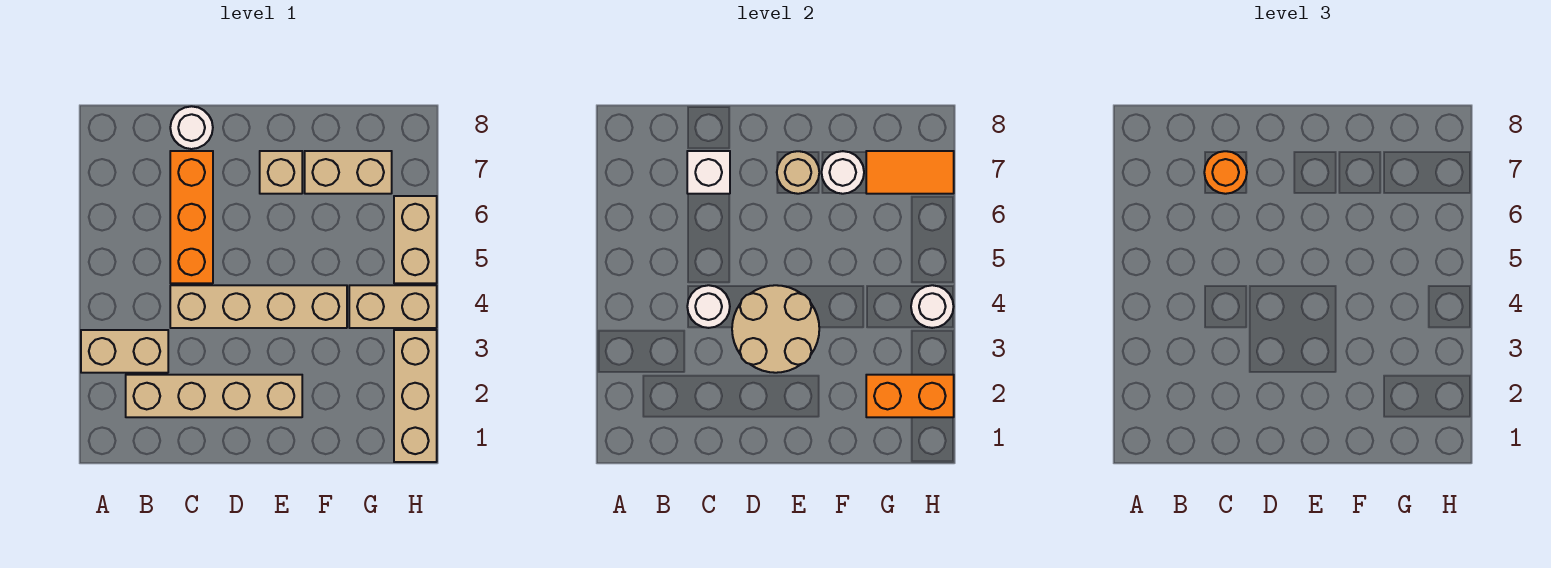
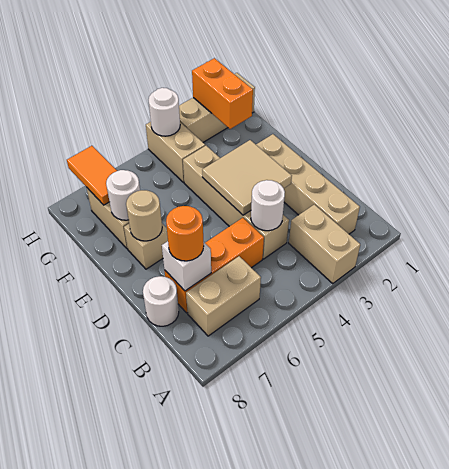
tan 2x2 round brick [732,285,819,373] -> tan 2x2 tile [202,140,292,215]
tan 1x2 brick [394,196,437,283] -> tan 1x2 brick moved to [186,256,261,336]

